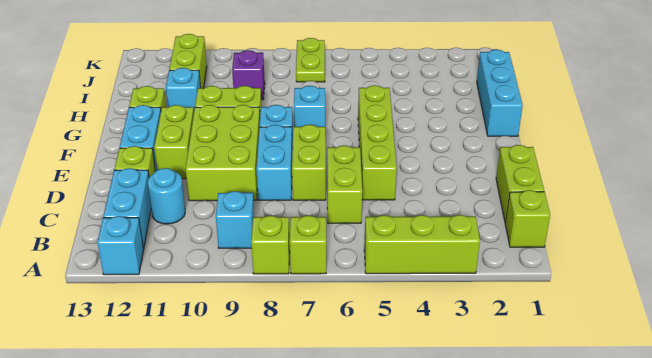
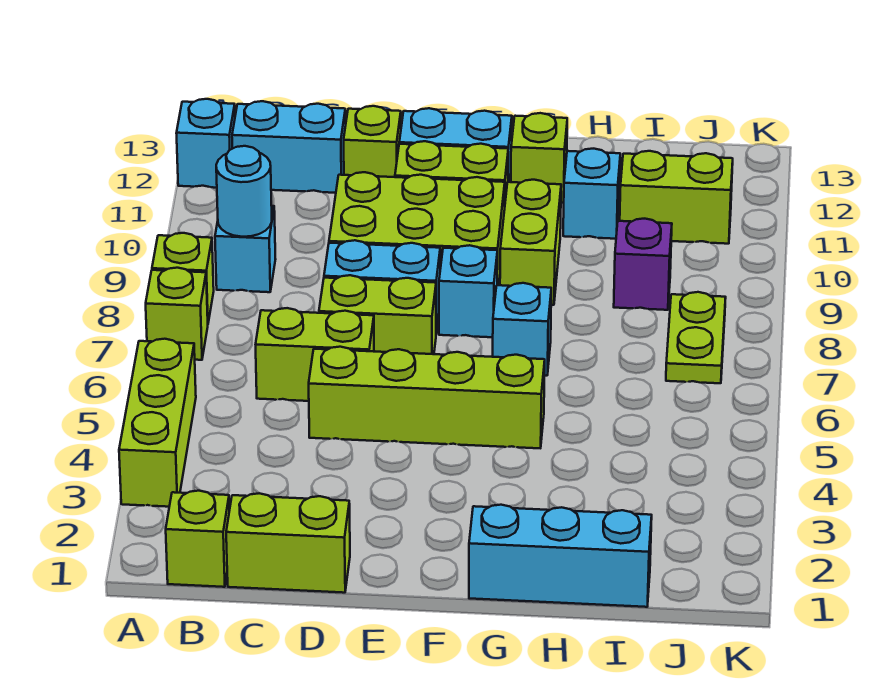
cyan 1x1 round brick [148,168,185,224] -> cyan 1x1 round brick moved to [216,146,272,237]
lime 1x2 plate [296,38,325,82] -> lime 1x2 plate turned to [666,292,726,383]

